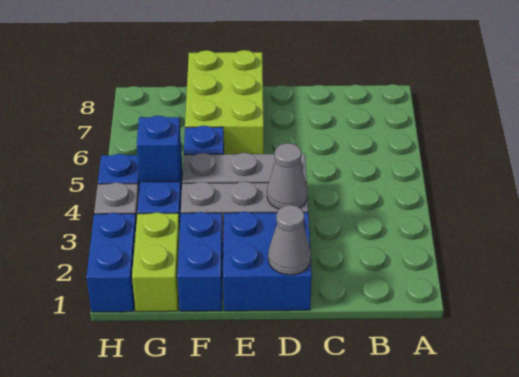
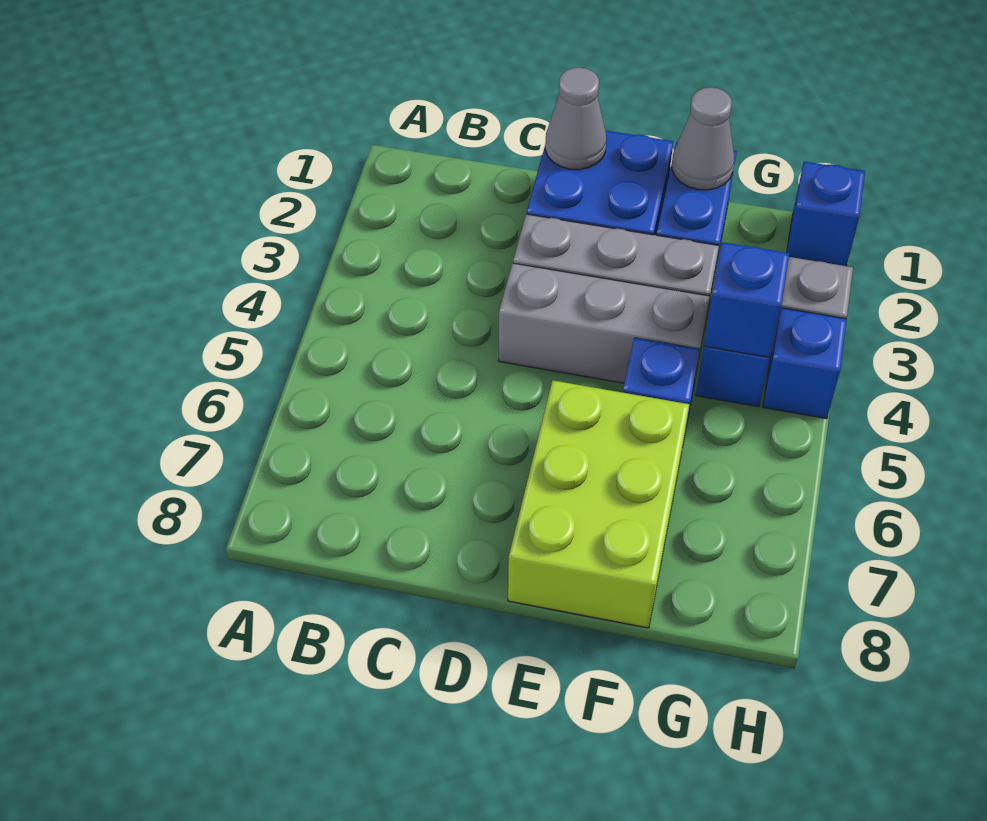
grey 1x1 cone [267,143,308,209] -> grey 1x1 cone moved to [672,87,734,190]
lime 1x2 brick [132,212,180,312] -> none
blue 1x2 brick [86,213,136,312] -> blue 1x1 brick [787,162,865,266]

